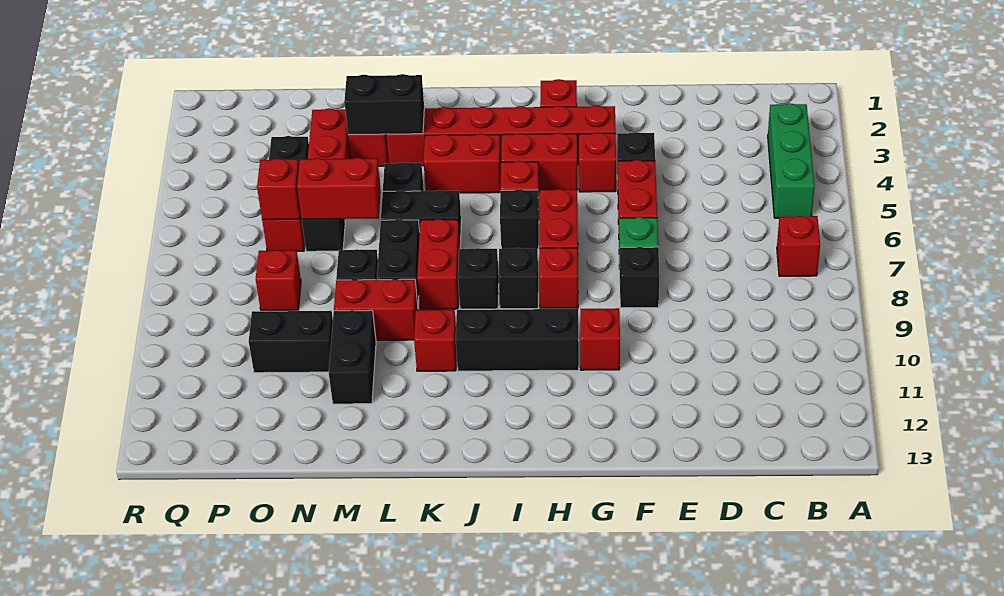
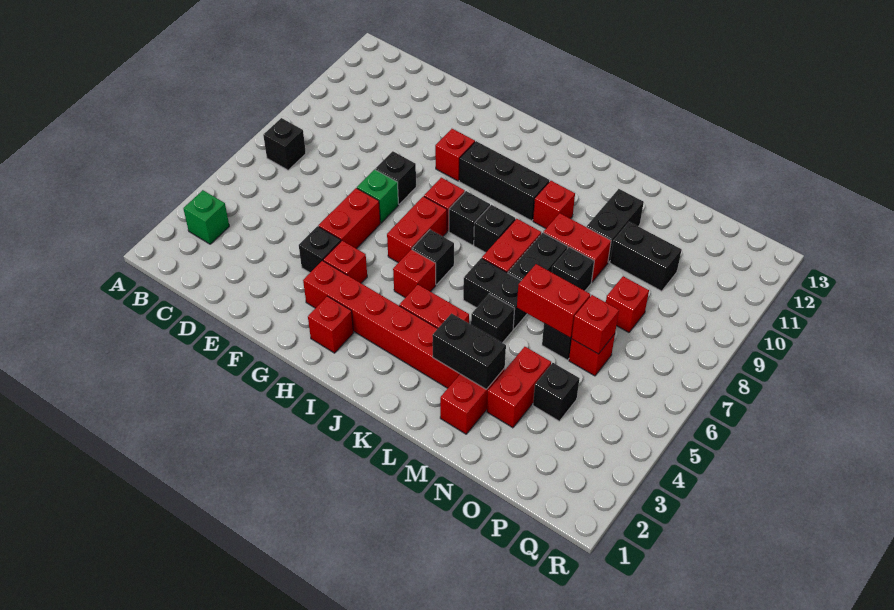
green 1x3 brick [768,103,815,218] -> green 1x1 brick [183,190,229,244]
red 1x1 brick [777,216,820,276] -> black 1x1 brick [263,118,306,170]
red 1x2 brick [501,133,577,192] -> none

